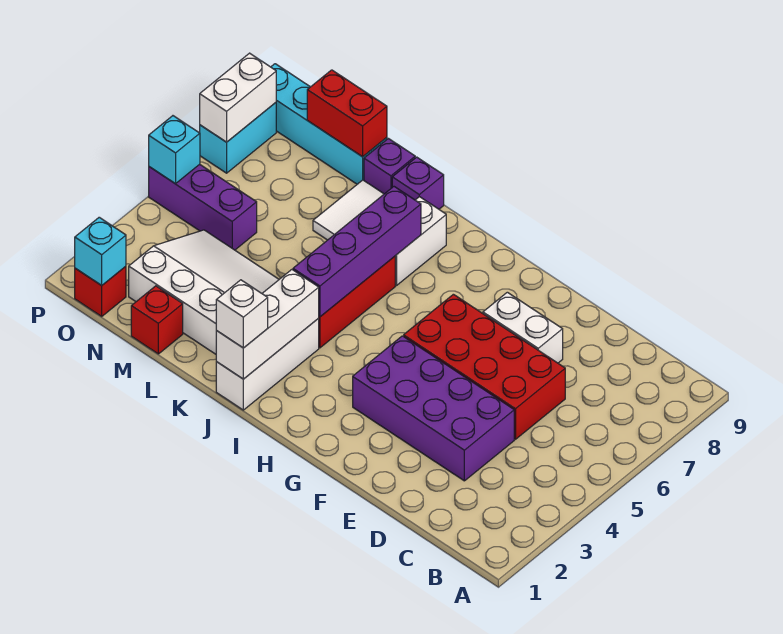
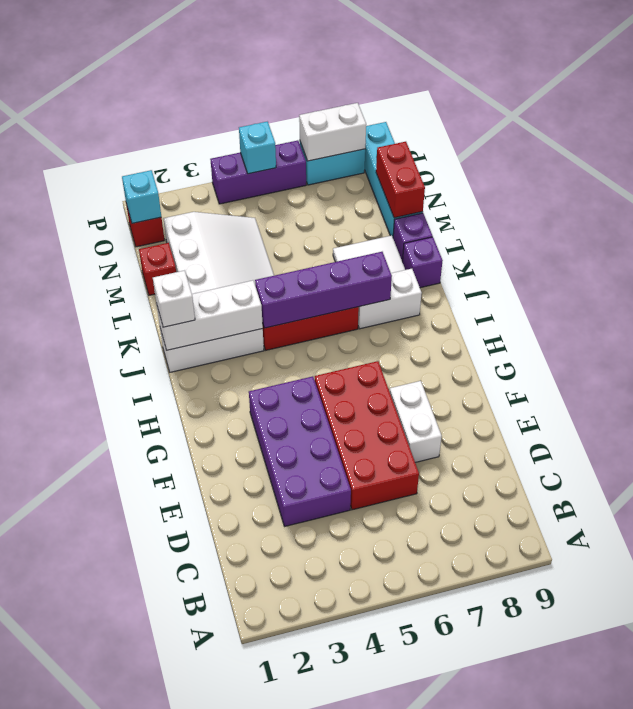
purple 1x3 brick [149,164,257,250] -> purple 1x3 brick turned to [210,140,306,204]

